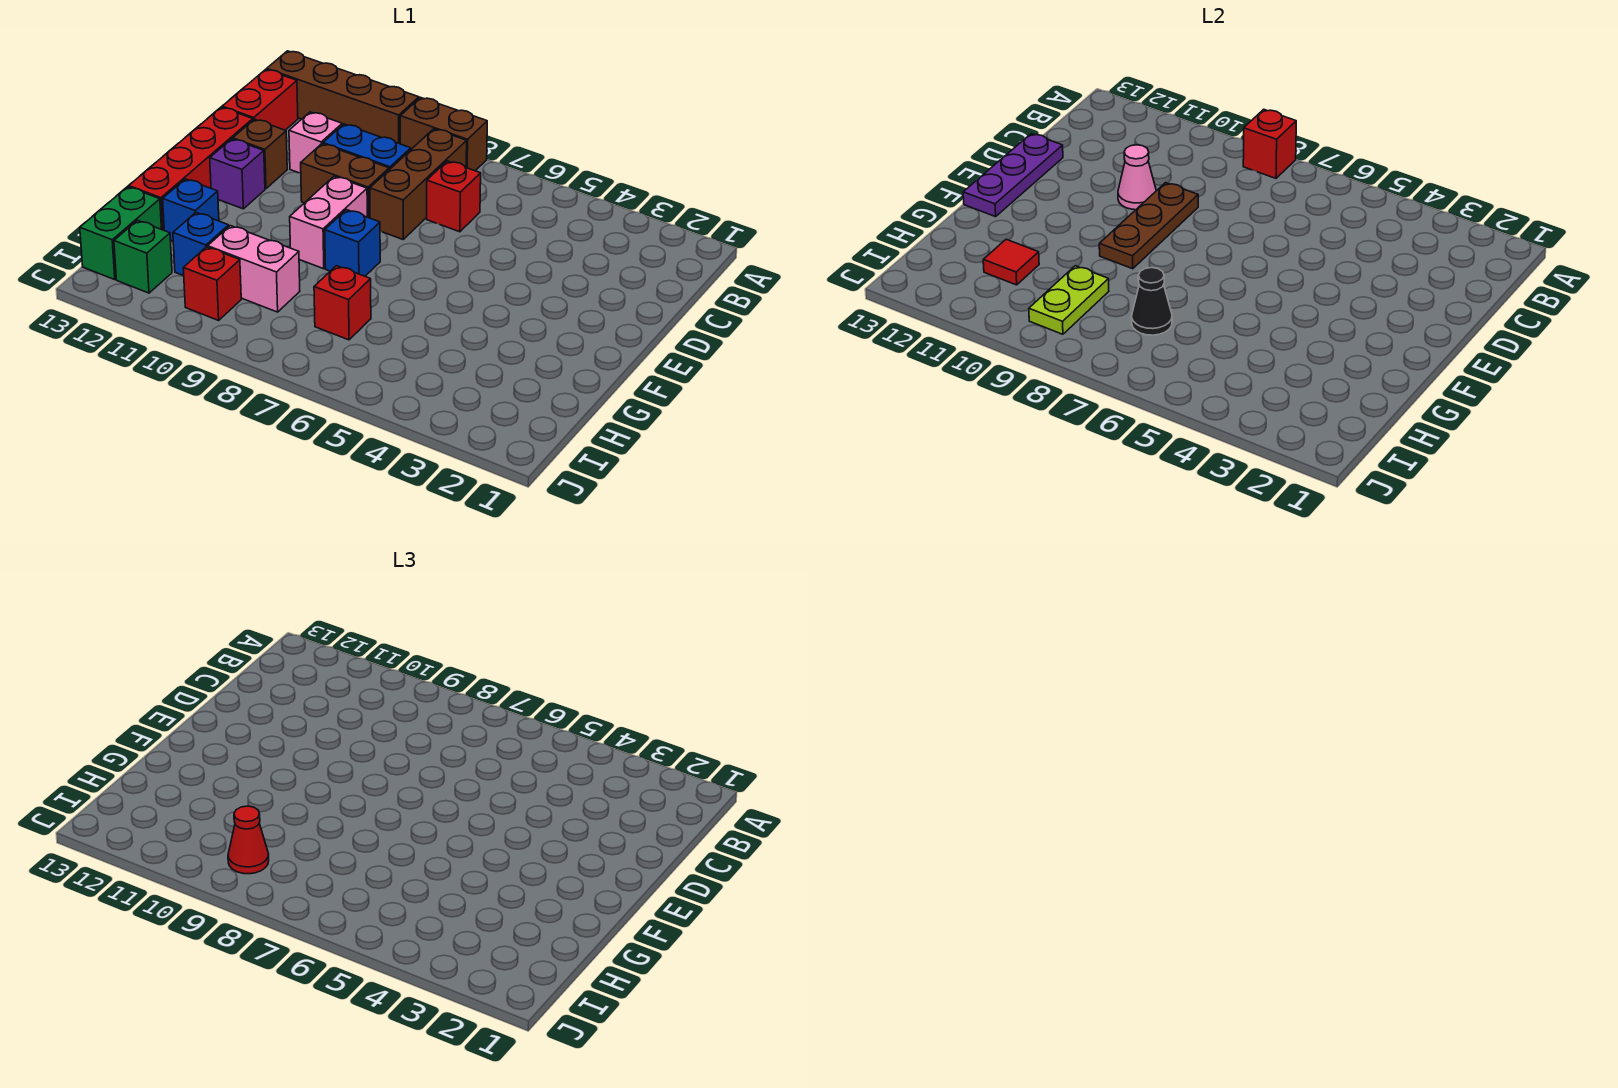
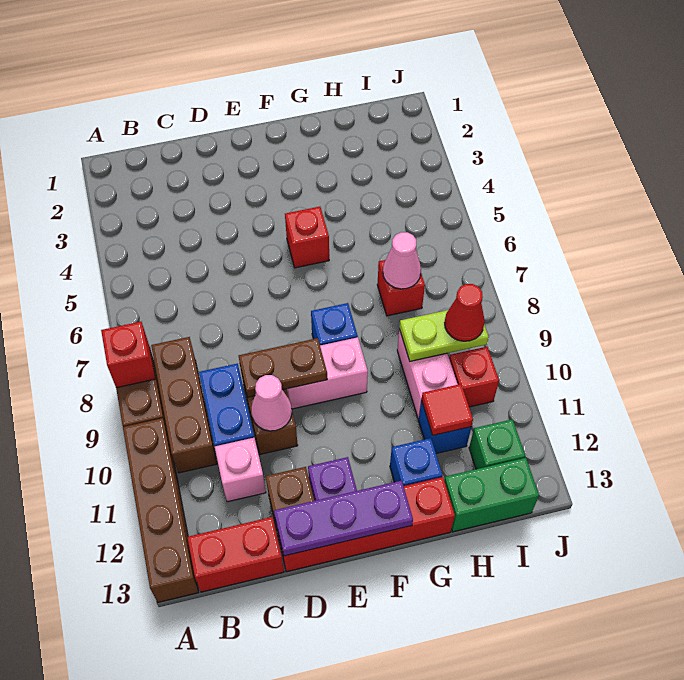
brown 1x3 brick [370,129,467,239] -> brown 1x3 brick turned to [151,337,217,473]
red 1x1 brick [427,161,481,232] -> red 1x1 brick moved to [285,207,329,268]
brown 1x3 plate [1099,183,1198,269] -> brown 1x2 plate [239,338,327,397]
black 1x1 cone [1132,268,1172,335] -> pink 1x1 cone [383,232,421,289]

